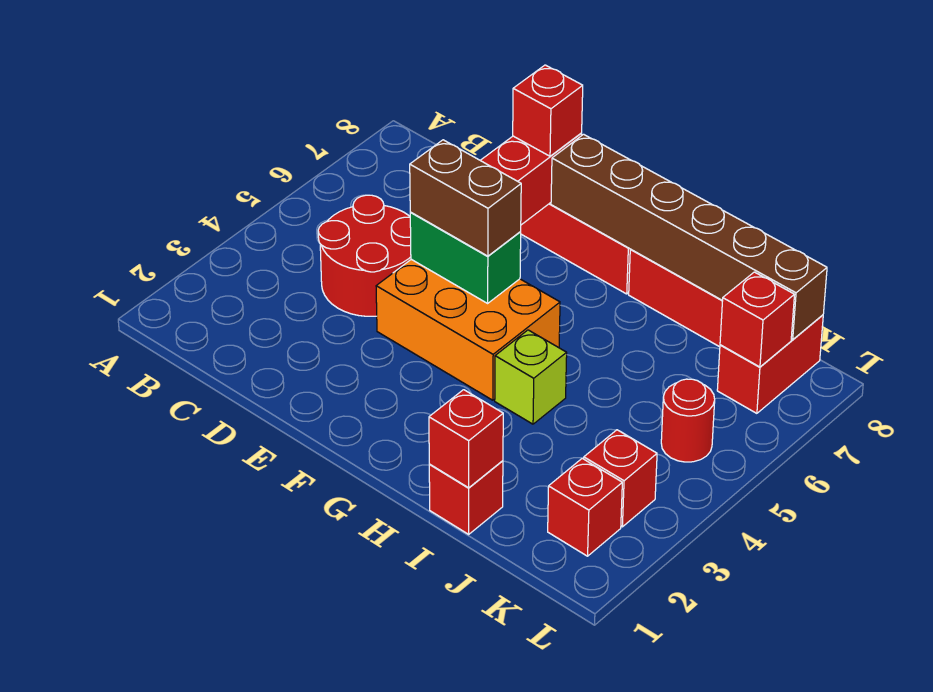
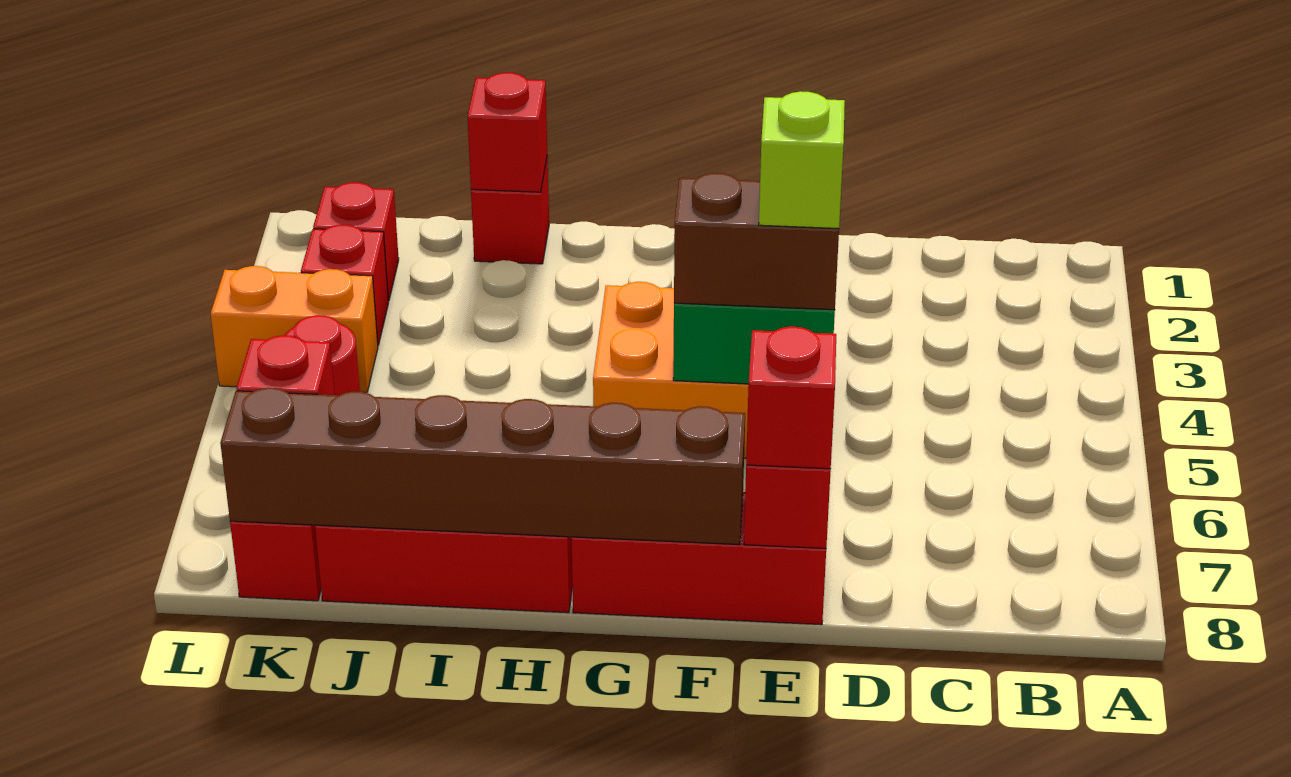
red 2x2 round brick [318,195,411,316] -> none
lime 1x1 brick [495,330,567,424] -> lime 1x1 brick moved to [759,91,845,229]
none -> orange 1x2 brick [211,266,378,392]

